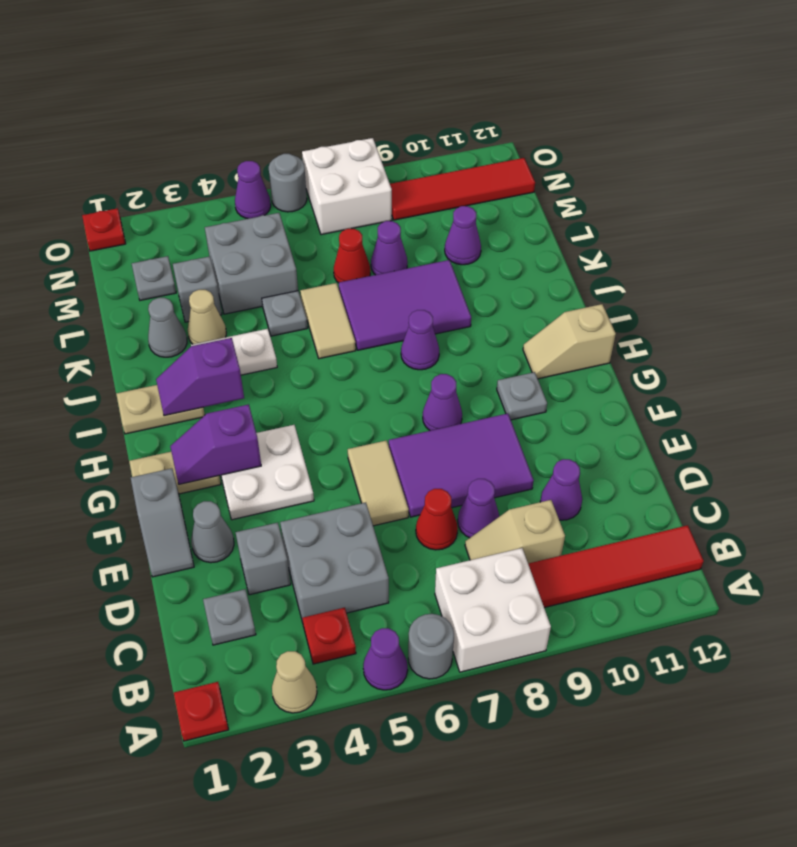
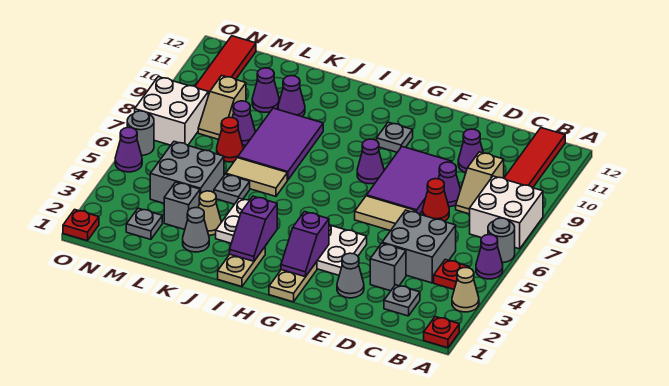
grey 1x2 slope [131,468,194,577] -> none
tan 1x2 slope [523,304,616,379] -> tan 1x2 slope moved to [198,76,246,139]
purple 1x1 cone [401,310,439,370] -> purple 1x1 cone moved to [278,76,305,117]

